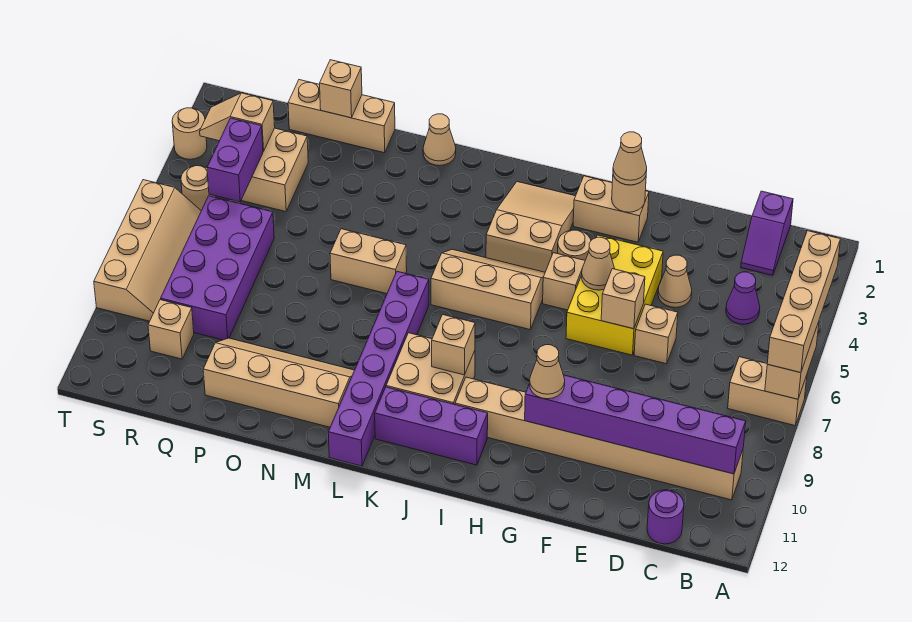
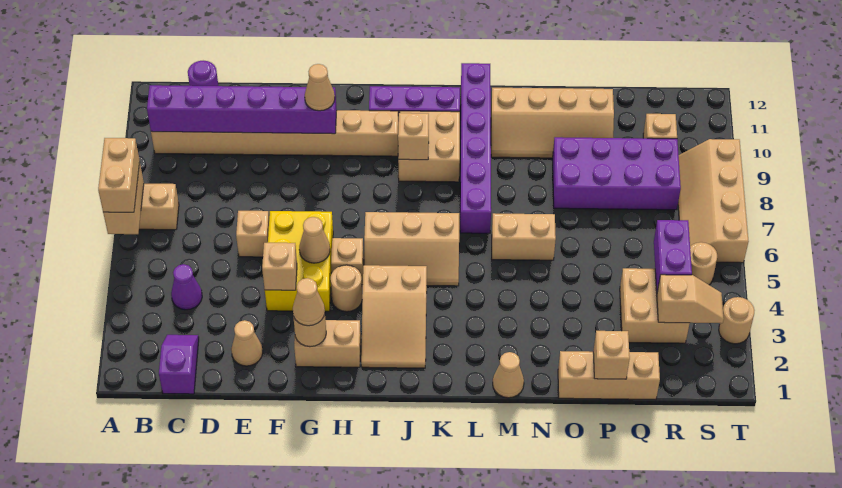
tan 1x4 brick [767,231,840,373] -> tan 1x2 brick [98,138,140,212]
tan 1x1 cone [658,255,692,308] -> tan 1x1 cone moved to [231,320,263,366]
tan 1x1 brick [601,269,645,329] -> tan 1x1 brick moved to [262,242,297,290]
purple 2x4 brick [161,196,274,340] -> purple 2x4 brick turned to [553,137,681,210]

